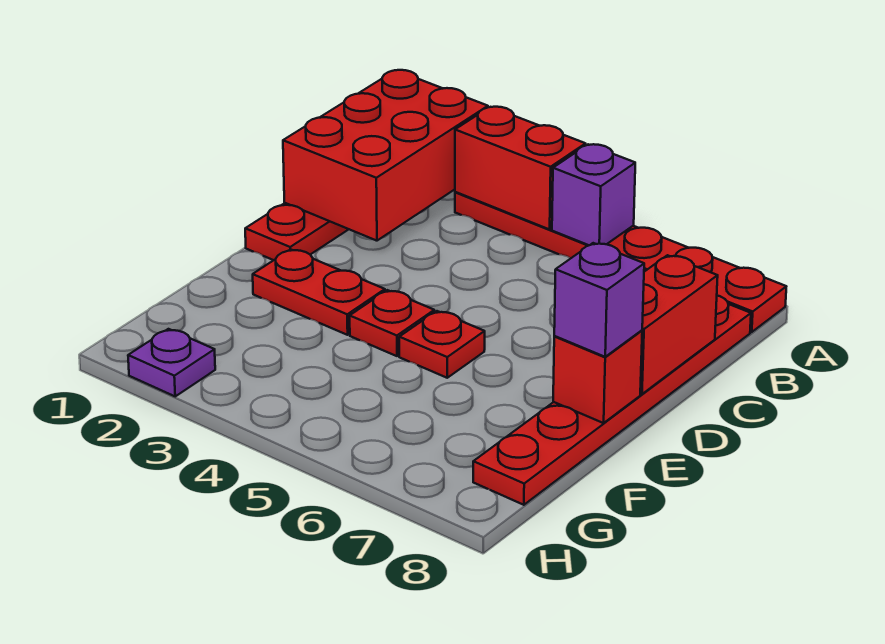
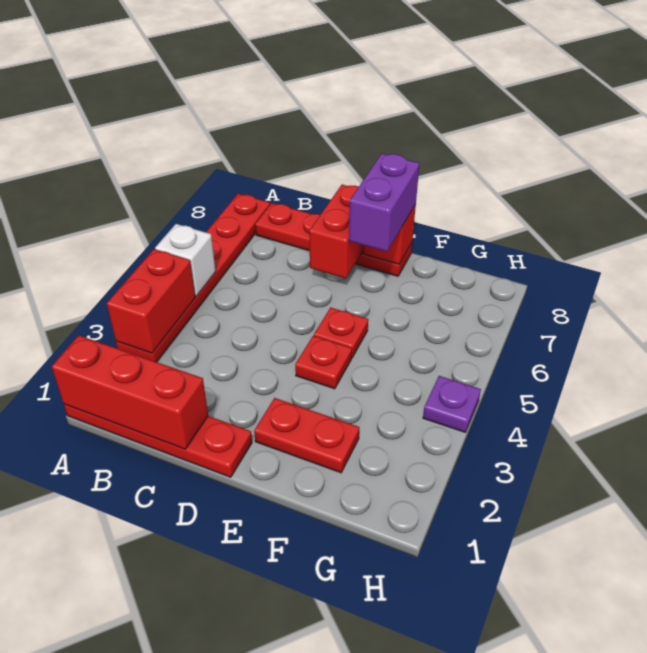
red 2x3 brick [283,70,488,241] -> red 1x3 brick [52,335,208,449]
purple 1x1 brick [552,144,635,245] -> white 1x1 brick [155,224,216,296]
red 1x6 plate [473,296,751,505] -> red 1x4 plate [255,203,412,276]
red 1x2 brick [640,255,718,394] -> red 1x2 brick turned to [309,185,364,279]
red 1x2 plate [253,249,385,335] -> red 1x2 plate turned to [254,398,359,473]
purple 1x1 brick [554,243,644,357] -> purple 1x2 brick [349,154,420,252]
purple 1x1 plate [128,329,215,396] -> purple 1x1 plate moved to [423,376,481,432]

